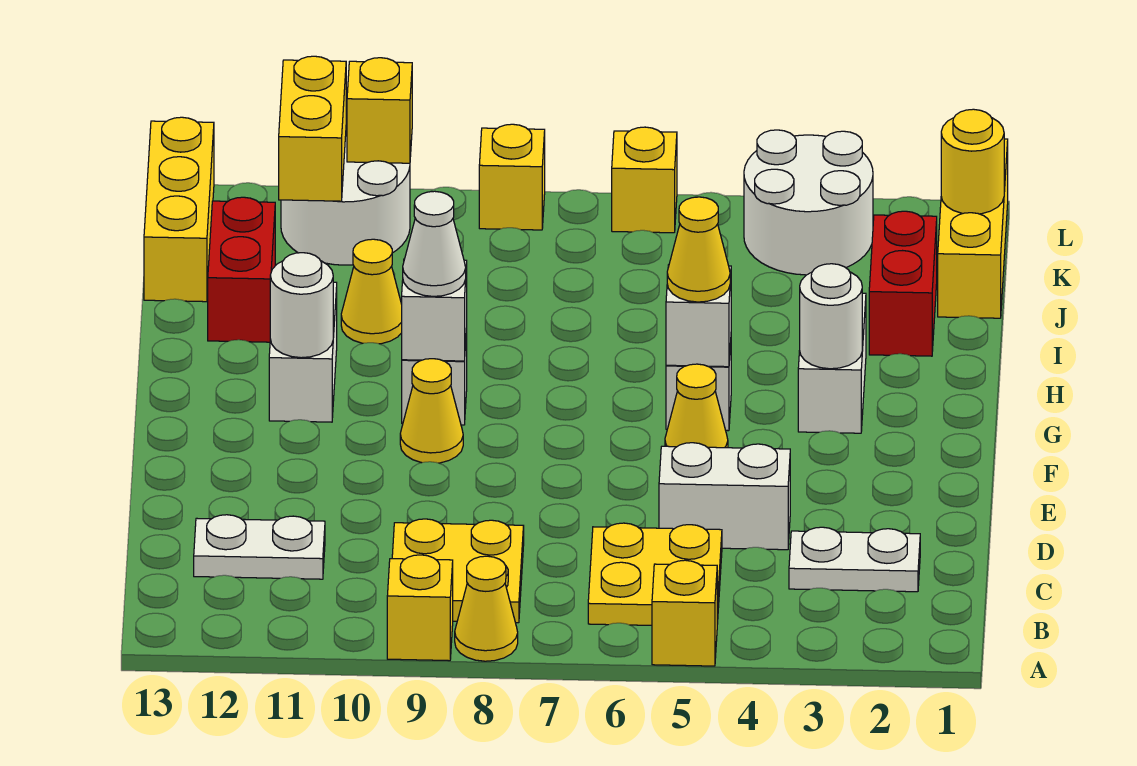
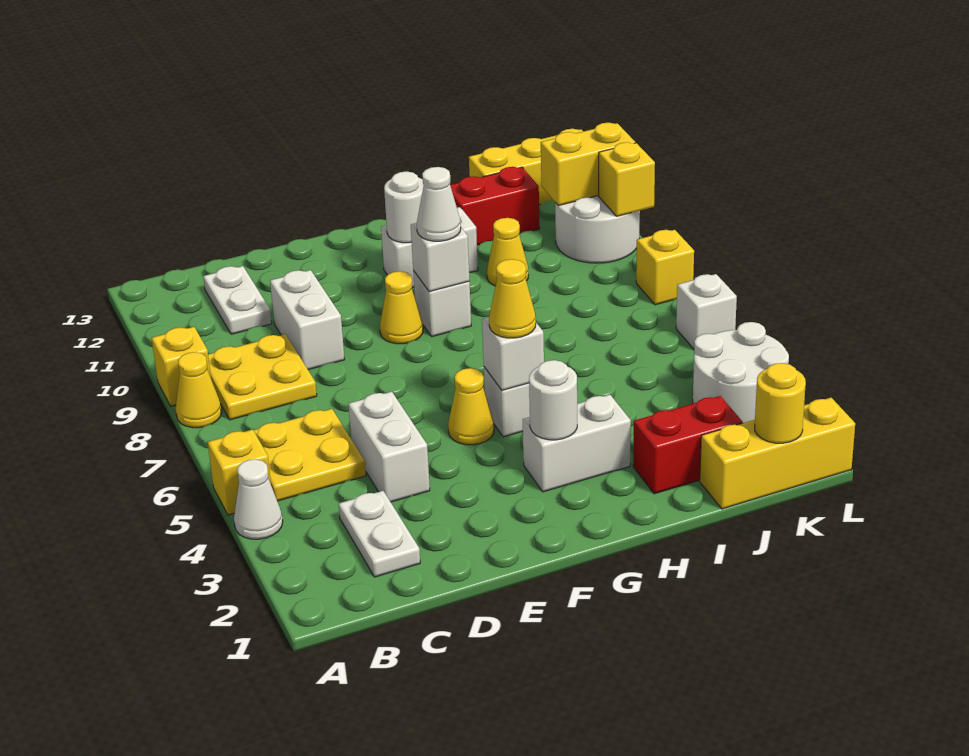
none -> white 1x1 cone [234,459,283,539]
none -> white 1x2 brick [270,270,345,370]
yellow 1x1 brick [612,127,677,233] -> white 1x1 brick [676,274,737,349]

